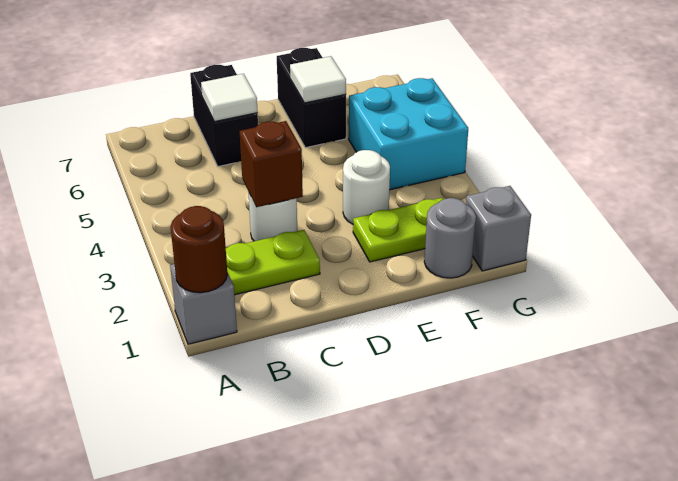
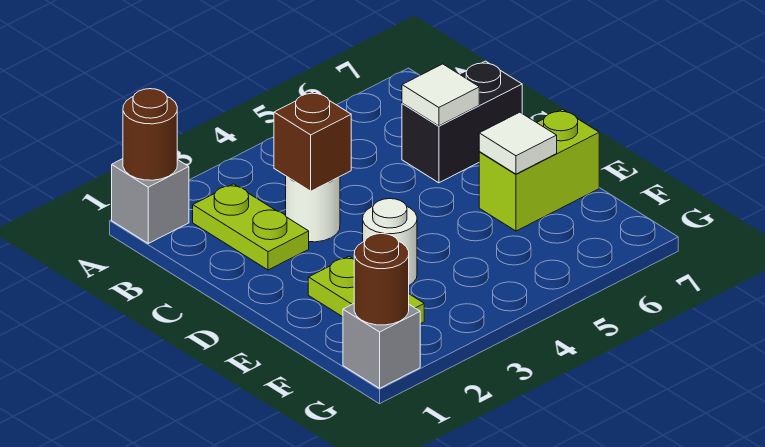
black 1x2 brick [277,48,346,148] -> lime 1x2 brick [479,109,599,231]
grey 1x1 round brick [424,198,476,278] -> none
cyan 2x2 brick [349,78,468,190] -> none
none -> brown 1x1 round brick [354,234,409,325]

